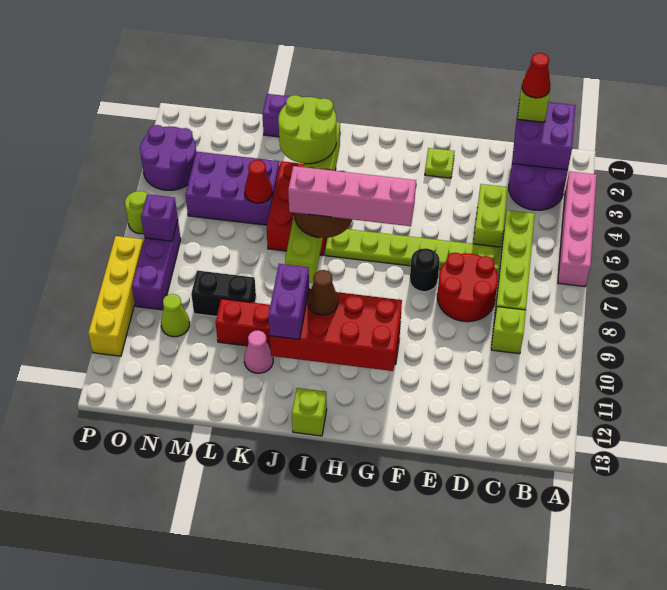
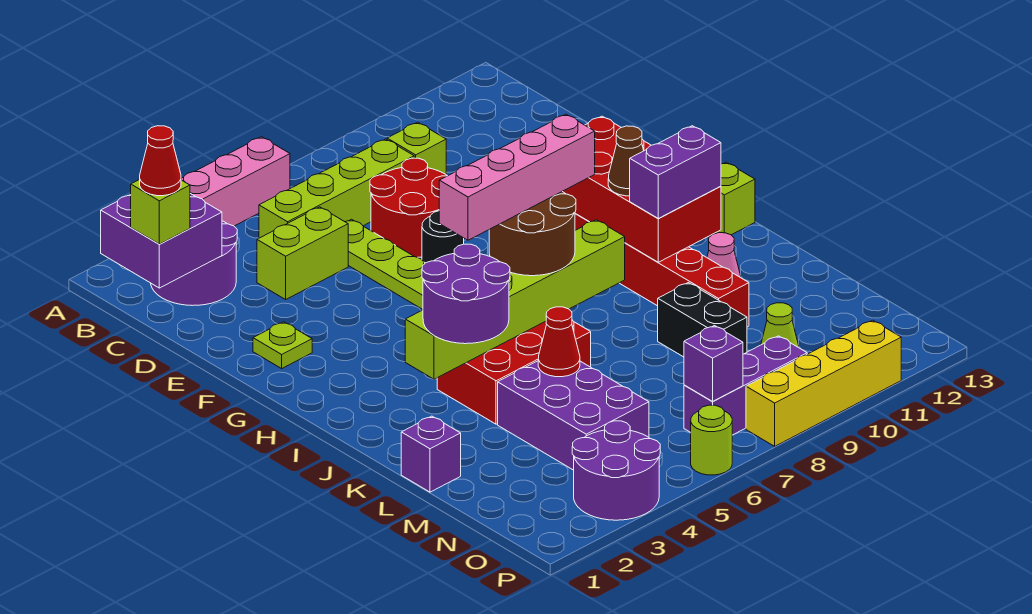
pink 1x4 brick [288,166,416,226] -> pink 1x4 brick turned to [439,114,595,240]
lime 2x2 round brick [278,95,336,164] -> purple 2x2 round brick [422,244,510,344]

